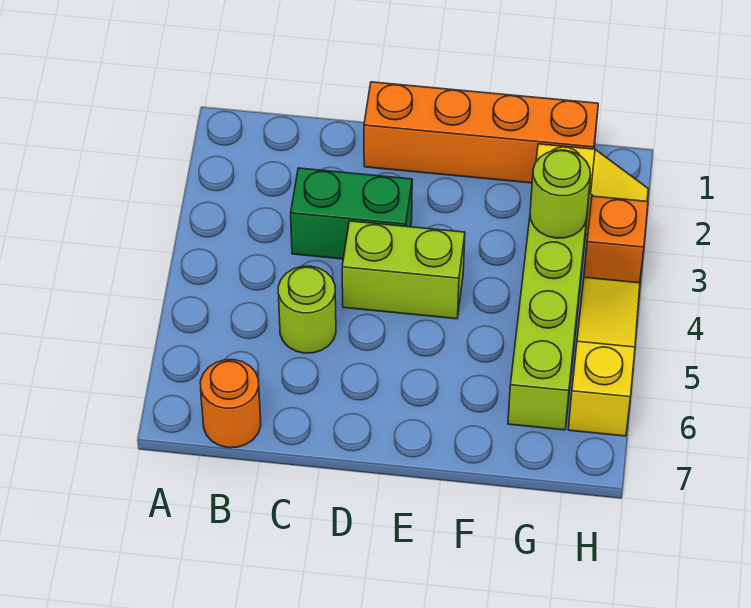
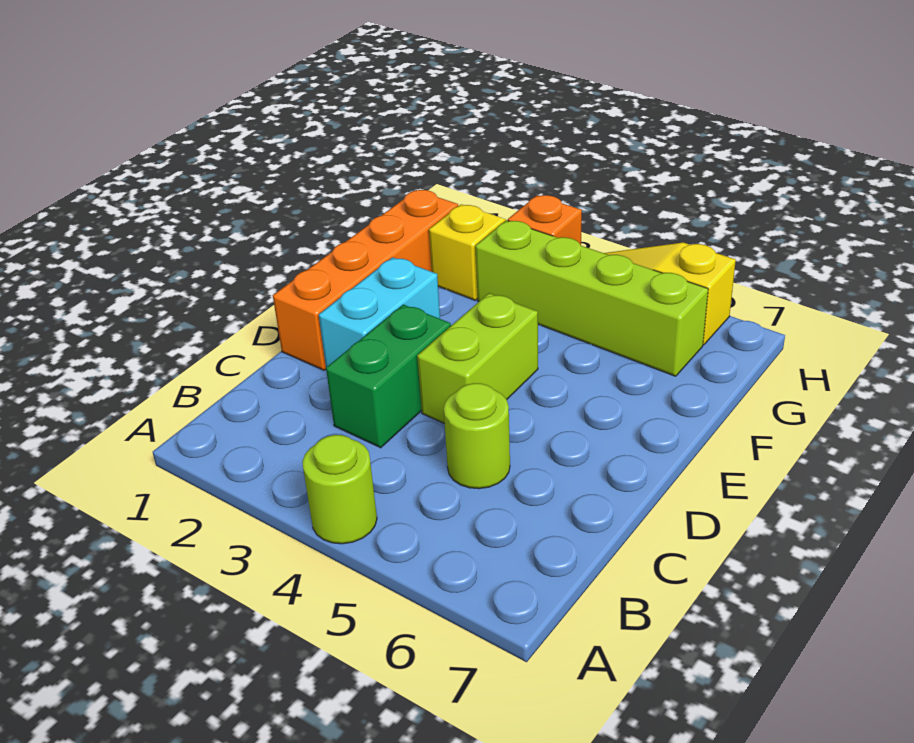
orange 1x1 round brick [200,360,261,448] -> none
none -> cyan 1x2 brick [319,257,440,367]
lime 1x1 round brick [530,150,590,238] -> lime 1x1 round brick moved to [302,435,377,544]

